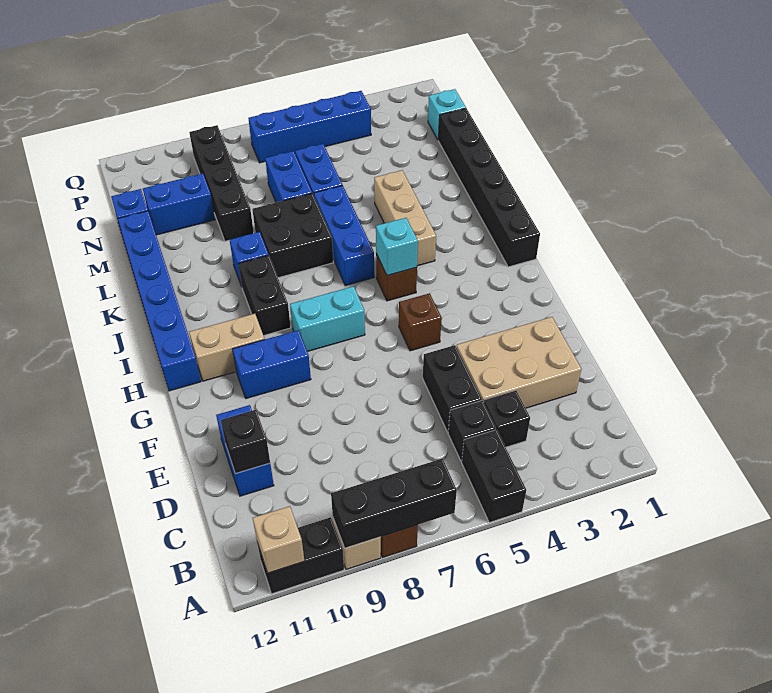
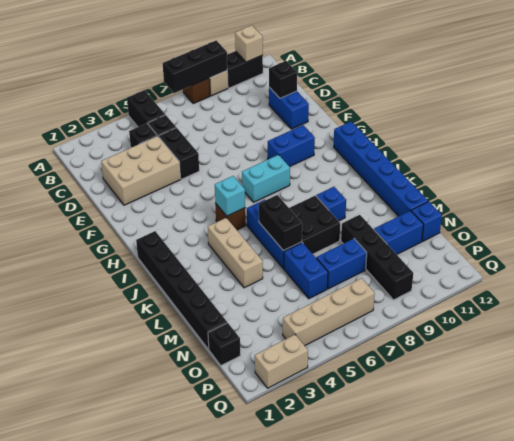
brown 1x1 brick [399,293,442,351] -> none
tan 1x2 brick [189,314,265,381] -> tan 1x2 brick moved to [255,335,308,388]
black 1x2 brick [238,255,291,336] -> black 1x2 brick moved to [259,195,302,251]
blue 1x2 brick [265,151,312,202] -> blue 1x2 brick turned to [316,239,367,289]
cyan 1x1 brick [428,89,466,140] -> black 1x1 brick [208,323,241,365]
blue 1x4 brick [248,91,371,163] -> tan 1x4 brick [283,278,375,346]

